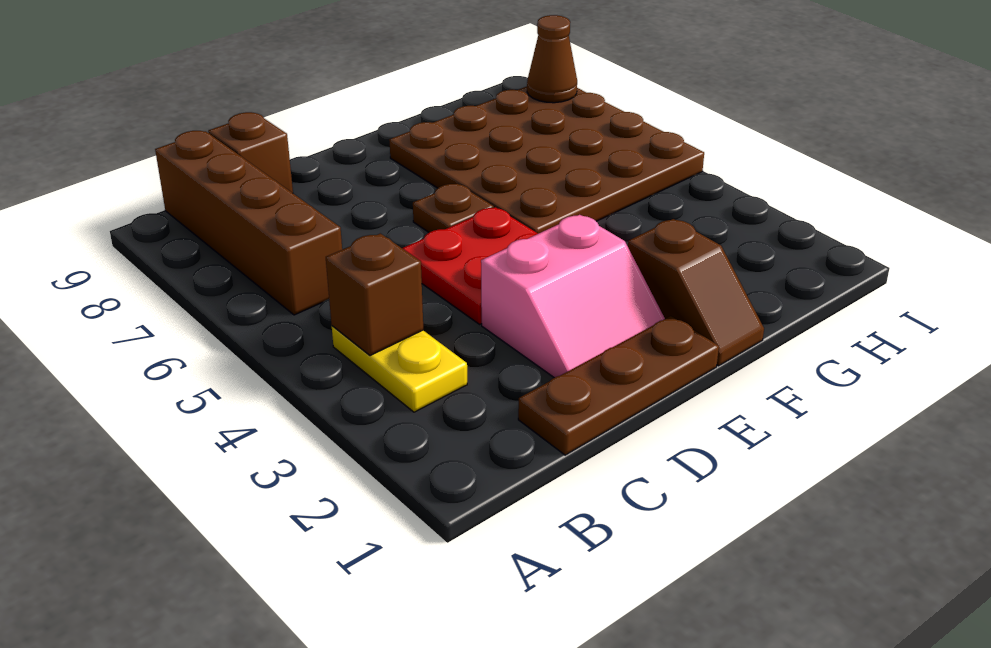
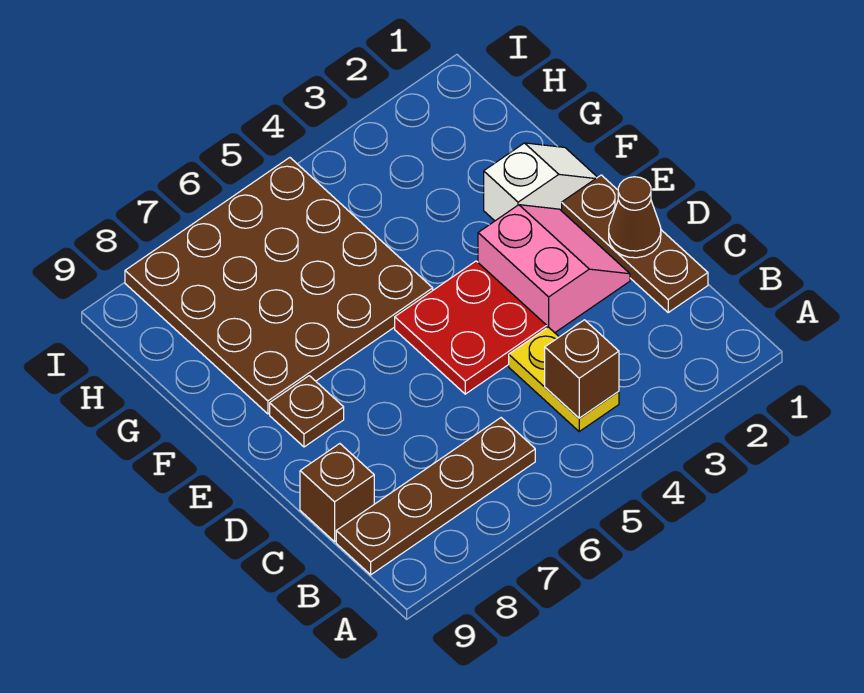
yellow 1x2 plate [332,326,467,412] -> yellow 1x2 plate turned to [509,327,619,431]
brown 1x4 brick [155,131,342,315] -> brown 1x4 plate [336,418,535,575]
brown 1x1 plate [413,184,494,232] -> brown 1x1 plate moved to [270,376,344,447]
brown 1x2 slope [628,219,764,366] -> white 1x2 slope [484,143,597,221]
brown 1x1 cone [527,15,577,103] -> brown 1x1 cone moved to [609,177,661,258]

